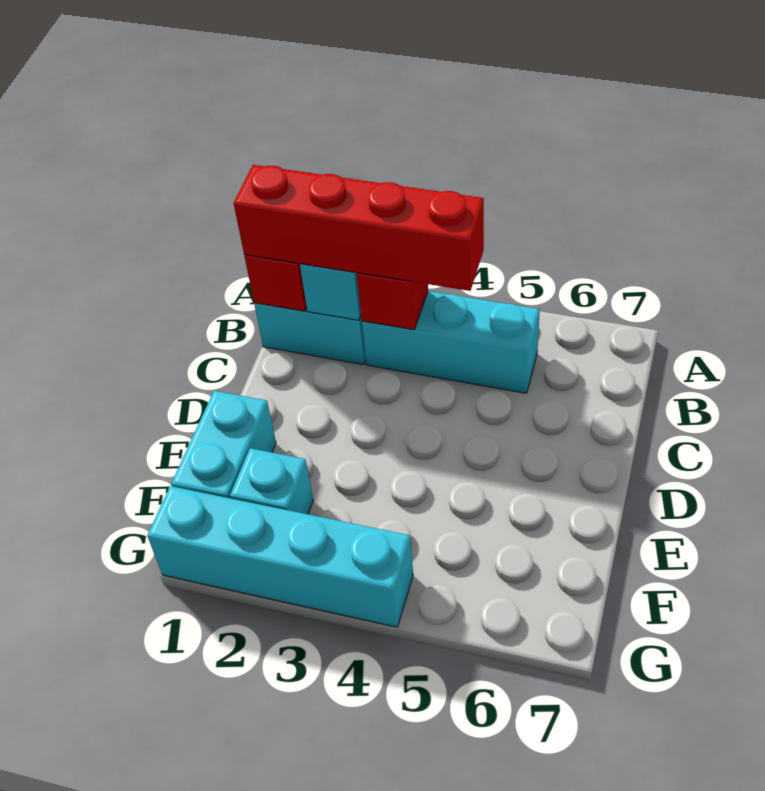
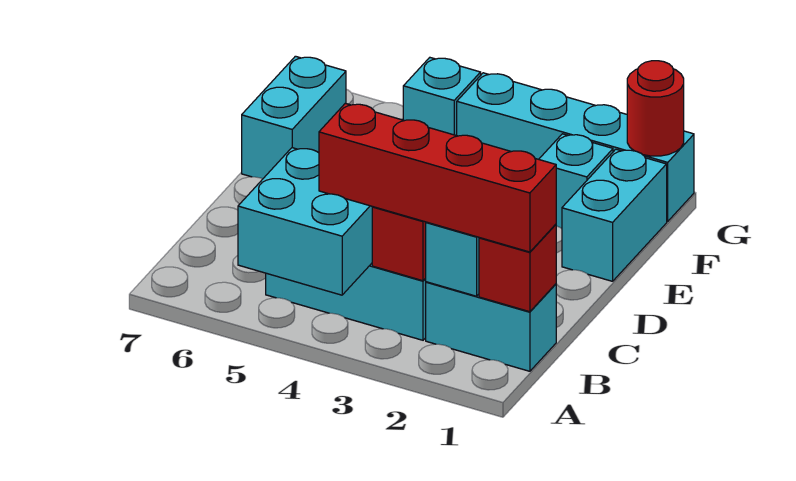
none -> cyan 2x2 brick [238,148,373,295]
none -> cyan 1x2 brick [242,56,346,179]
none -> red 1x1 round brick [627,61,684,156]
none -> cyan 1x1 brick [403,58,481,136]

